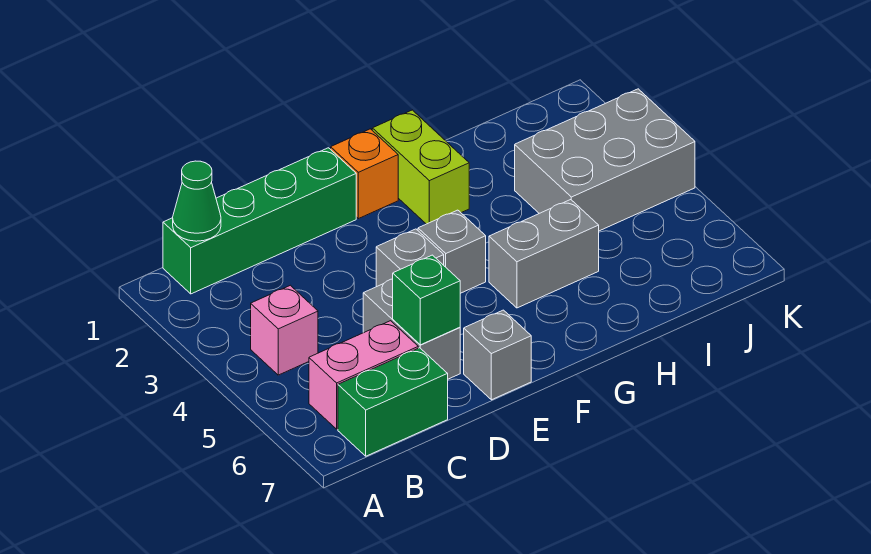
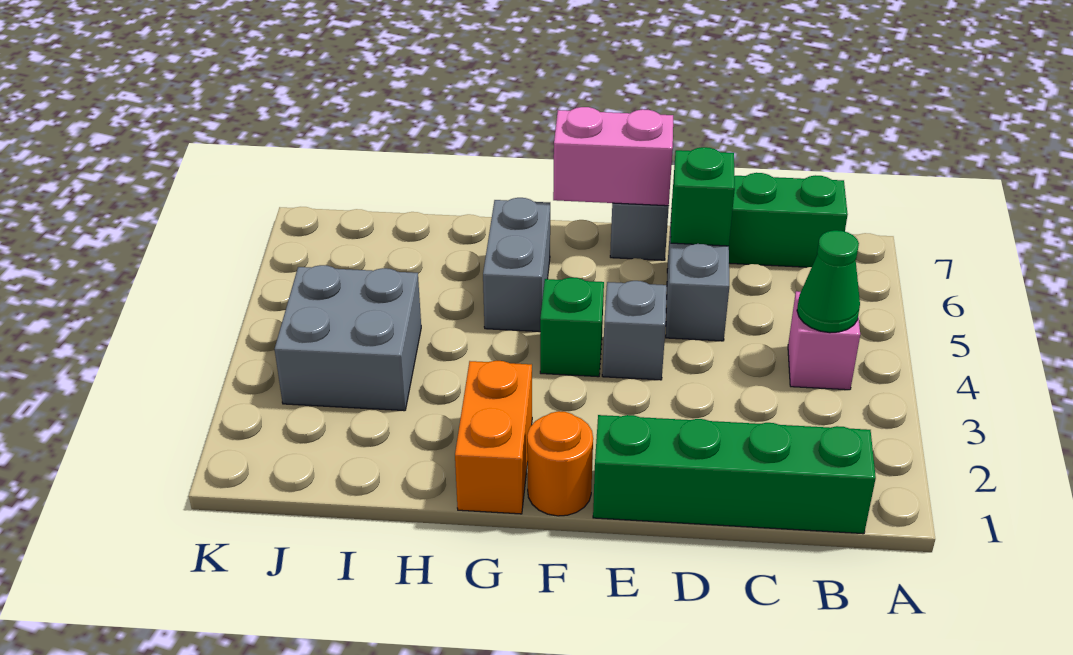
green 1x1 cone [173,161,221,241] -> green 1x1 cone moved to [797,230,860,333]
pink 1x2 brick [309,321,418,429] -> pink 1x2 brick moved to [553,107,673,206]
orange 1x1 brick [331,129,398,219] -> orange 1x1 round brick [527,411,593,516]
grey 1x1 brick [418,210,486,293] -> green 1x1 brick [540,278,604,377]
lime 1x2 brick [372,110,469,224] -> orange 1x2 brick [455,361,532,514]
grey 1x2 brick [489,200,599,308] -> grey 1x2 brick turned to [483,198,550,332]
grey 2x3 brick [515,89,695,231] -> grey 2x2 brick [275,265,421,411]

